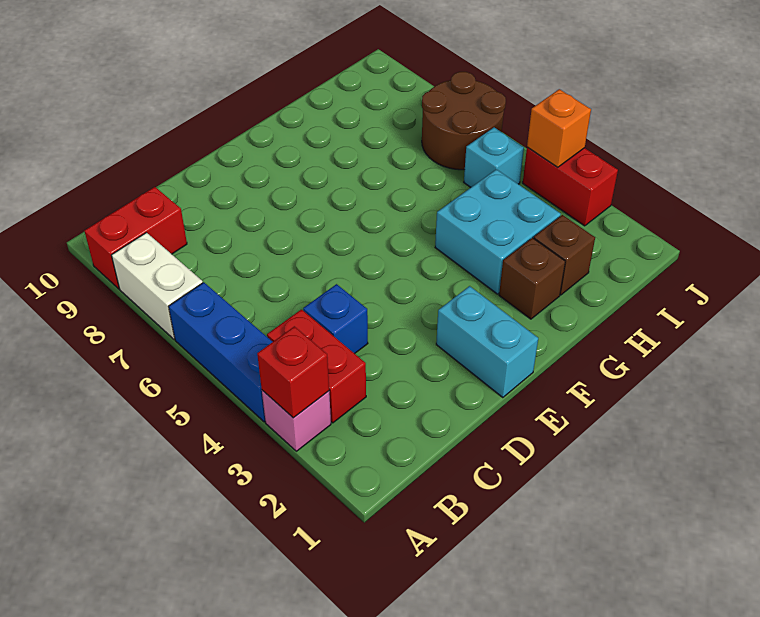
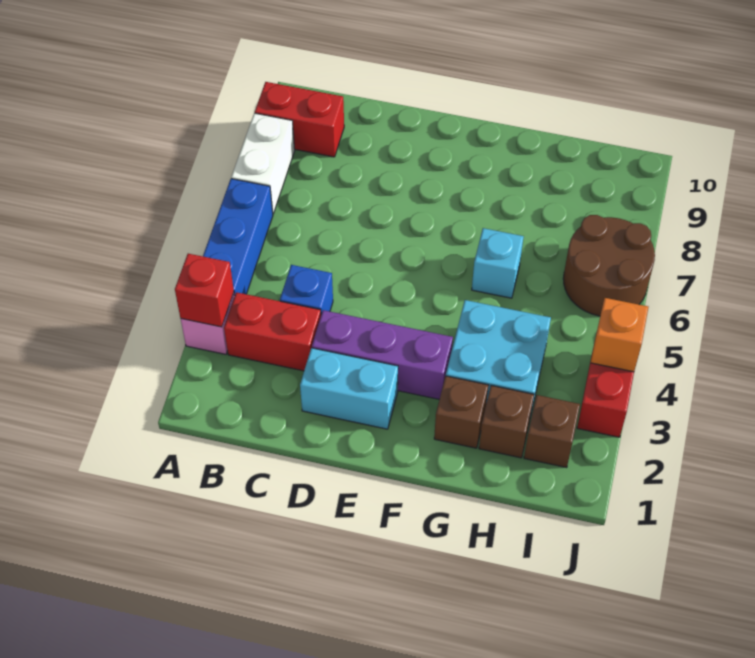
red 1x2 brick [267,309,366,423] -> red 1x2 brick turned to [224,292,321,371]
none -> purple 1x3 brick [312,310,453,399]
cyan 1x2 brick [436,286,538,398] -> cyan 1x2 brick turned to [300,348,398,429]
none -> brown 1x1 brick [524,395,580,468]
cyan 1x1 brick [464,127,524,187] -> cyan 1x1 brick moved to [472,228,524,298]

